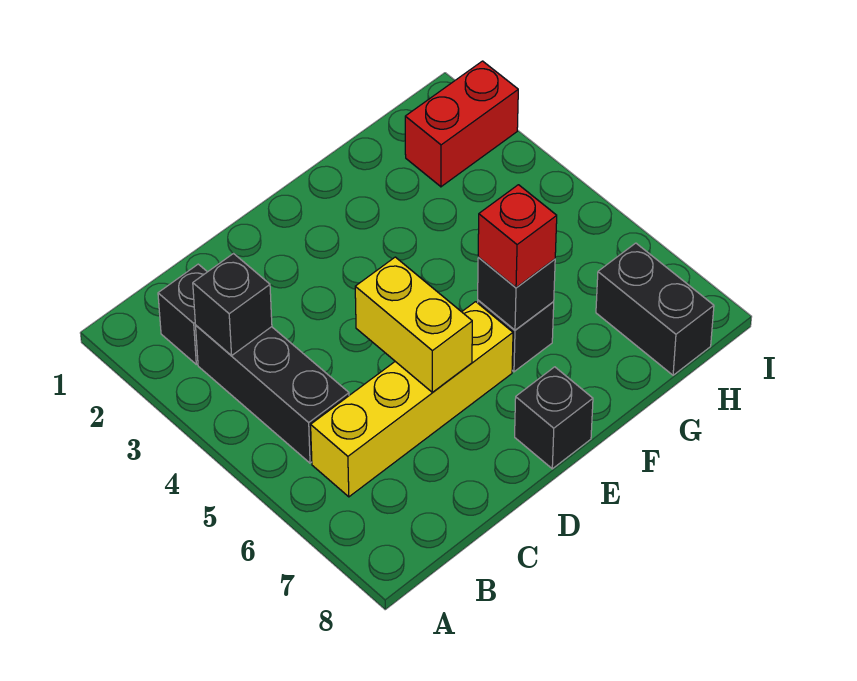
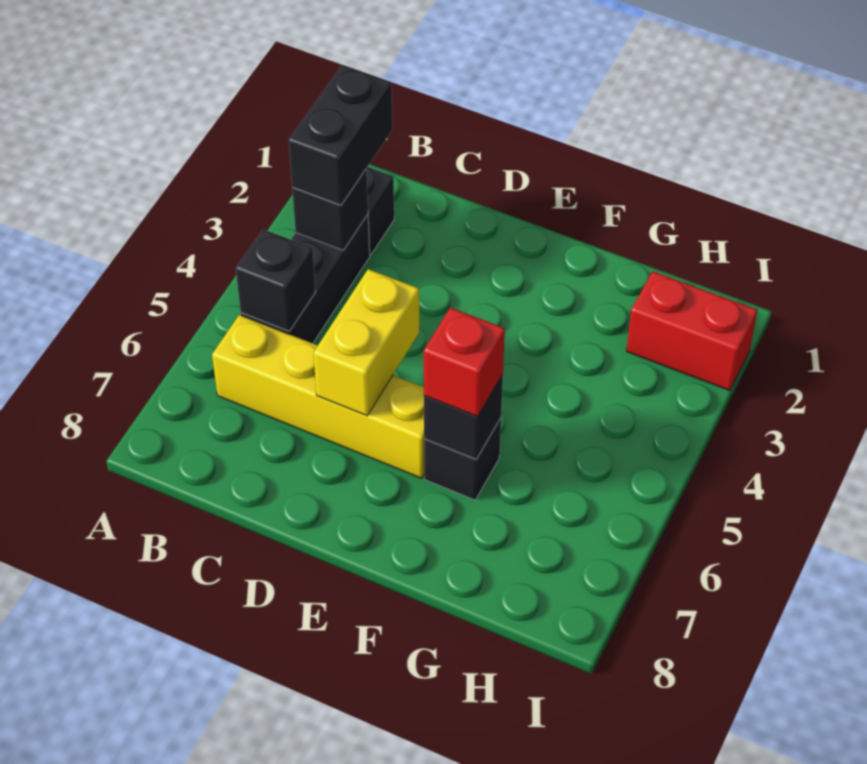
black 1x1 brick [515,367,593,469] -> black 1x1 brick moved to [236,229,316,331]
black 1x2 brick [596,243,714,375] -> black 1x2 brick moved to [289,65,392,205]

